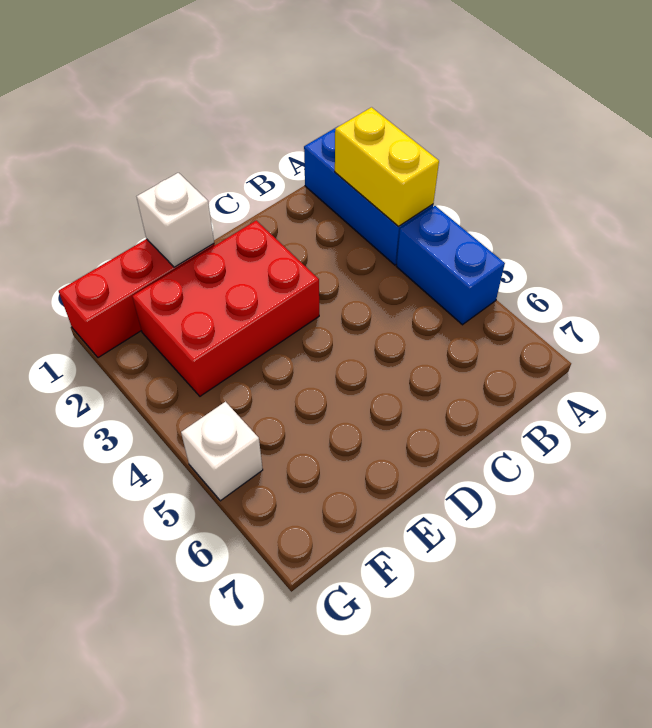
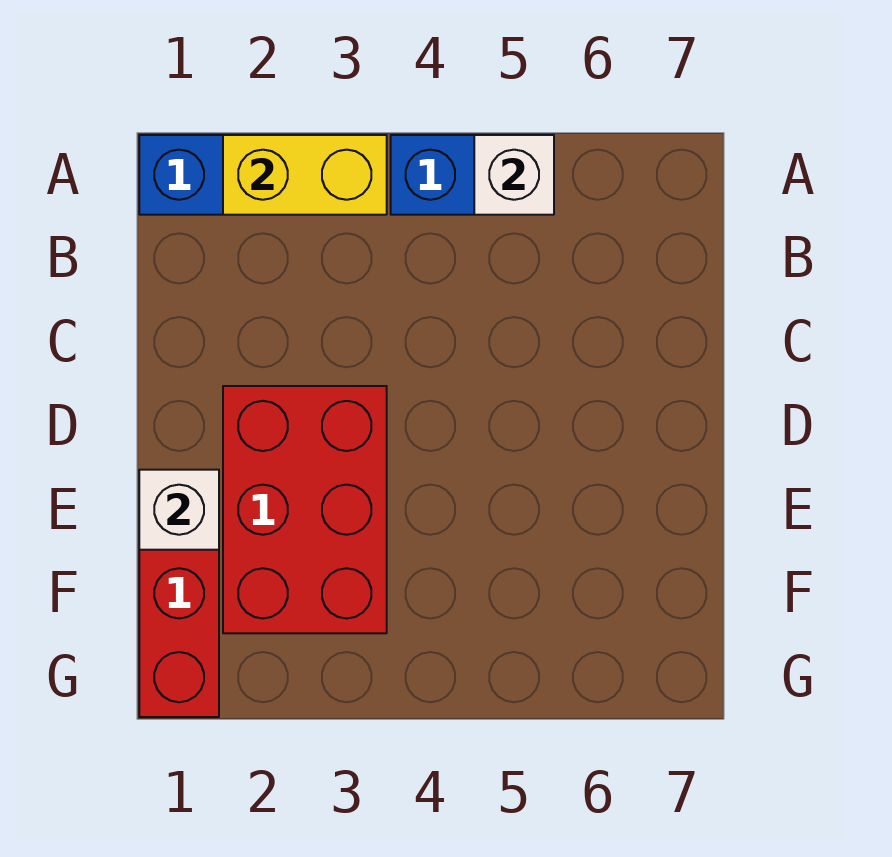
white 1x1 brick [181,402,263,501] -> white 1x1 brick moved to [474,135,554,215]

